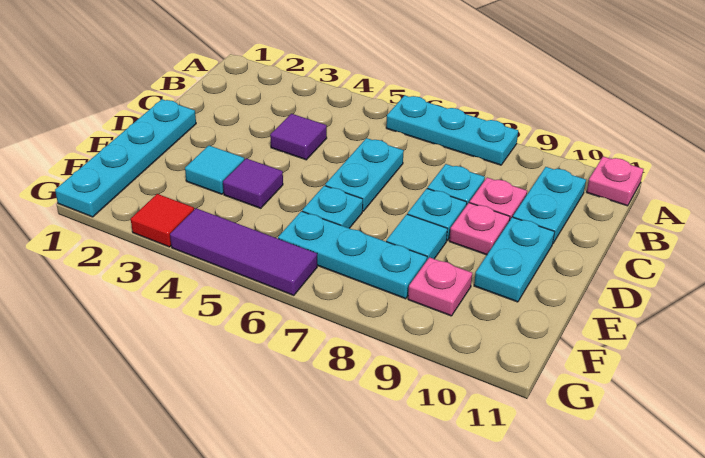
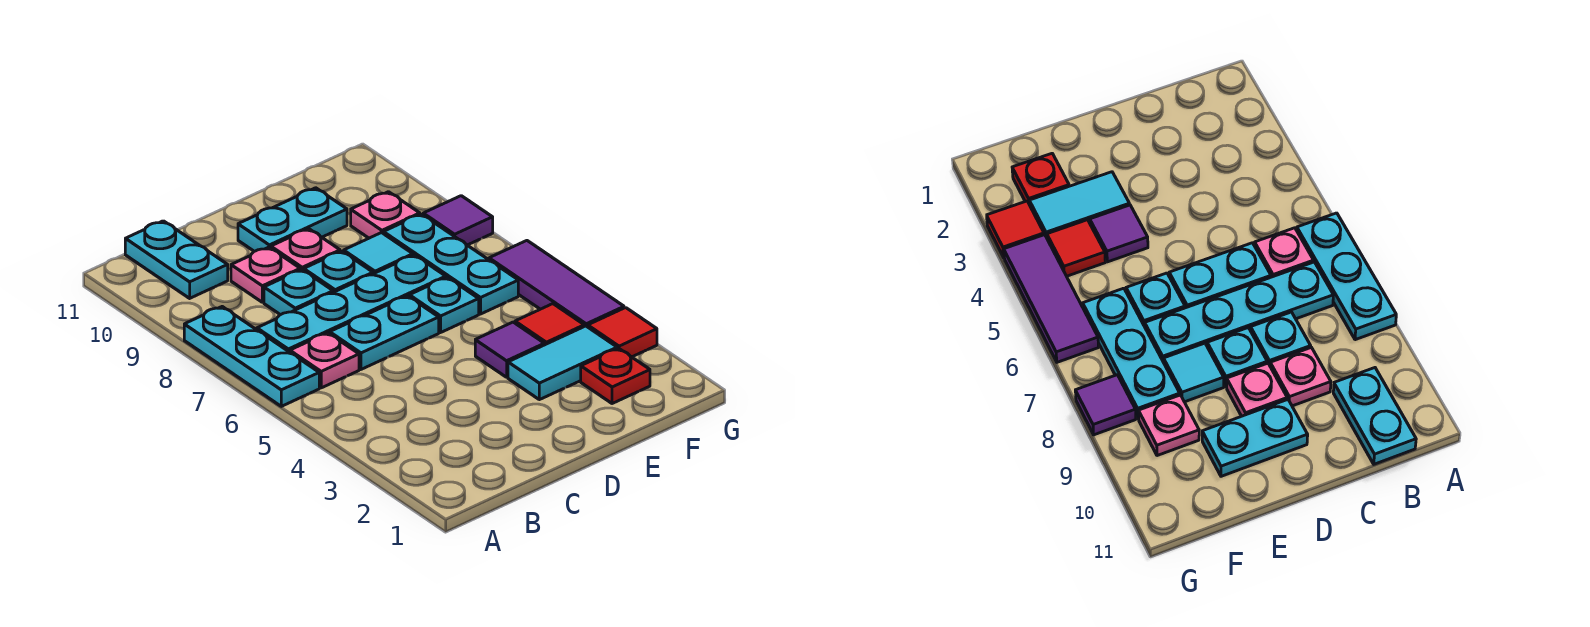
pink 1x1 plate [587,156,644,206] -> pink 1x1 plate moved to [290,333,359,388]
cyan 1x2 plate [513,167,586,243] -> cyan 1x2 plate turned to [125,221,228,298]
purple 1x1 tile [270,114,327,160] -> purple 1x1 tile moved to [423,196,493,245]
cyan 1x4 plate [55,99,196,217] -> cyan 1x4 plate moved to [257,255,446,352]
cyan 1x1 tile [185,146,244,194] -> cyan 1x2 tile [508,326,617,400]
none -> red 1x1 plate [581,348,650,404]
none -> red 1x1 tile [515,304,584,345]

